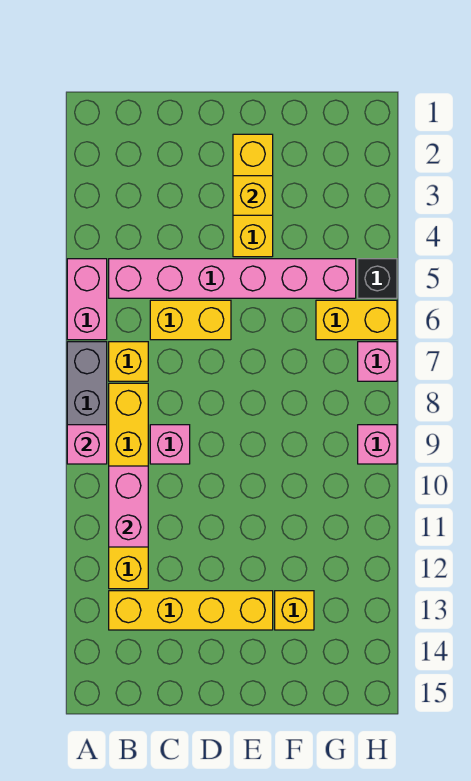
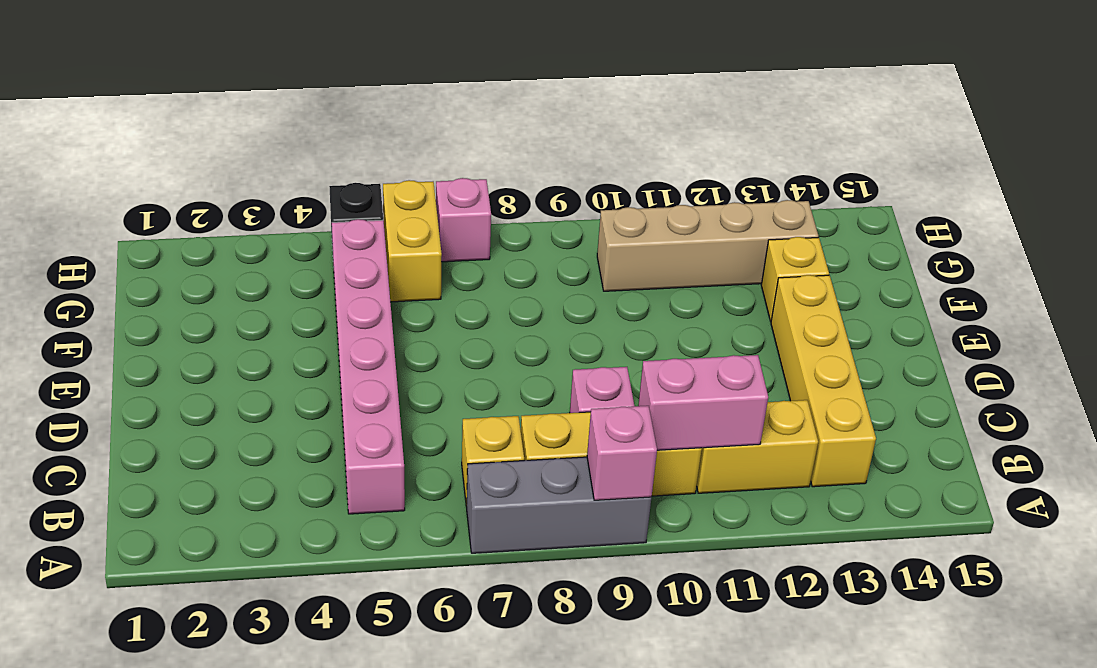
pink 1x2 brick [67,259,107,340] -> none
yellow 1x2 brick [150,300,231,340] -> none
yellow 1x3 brick [233,134,273,257] -> none
yellow 1x1 brick [233,176,273,215] -> none
none -> tan 1x4 brick [597,200,818,291]
pink 1x1 brick [358,425,397,464] -> none

